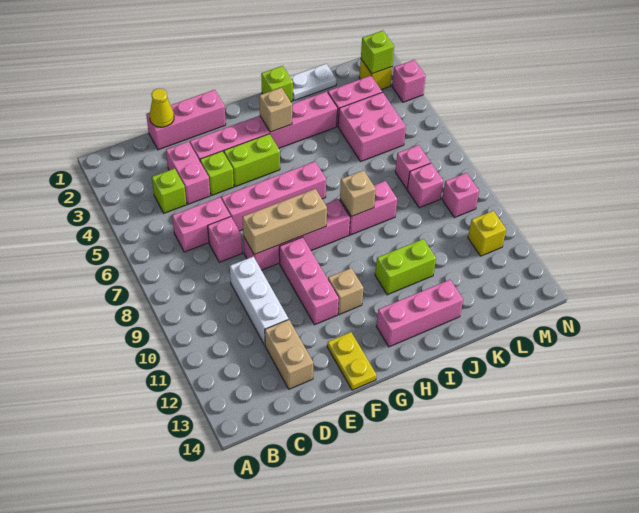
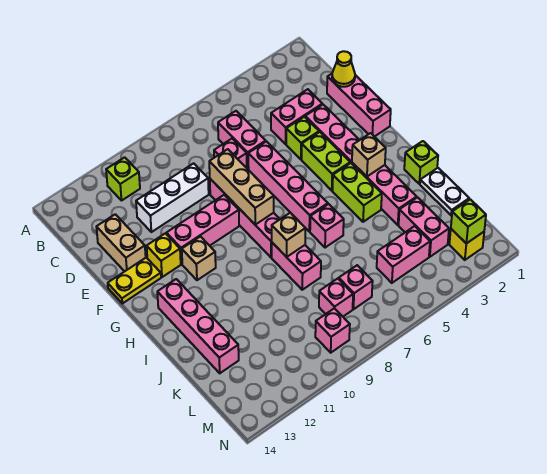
lime 1x1 brick [152,168,186,213] -> lime 1x1 brick moved to [106,157,140,200]
tan 1x2 brick [265,319,313,389] -> tan 1x2 brick turned to [97,214,146,271]
pink 1x3 brick [377,280,463,347] -> pink 1x4 brick [157,279,239,373]
lime 1x2 brick [375,239,436,295] -> lime 1x2 brick moved to [332,163,382,222]
pink 2x2 brick [338,92,406,161] -> pink 1x2 brick [377,226,430,283]
yellow 1x1 brick [468,211,506,256] -> yellow 1x1 brick moved to [147,233,181,277]
pink 1x1 brick [392,60,426,102] -> pink 1x1 brick moved to [310,204,344,248]

